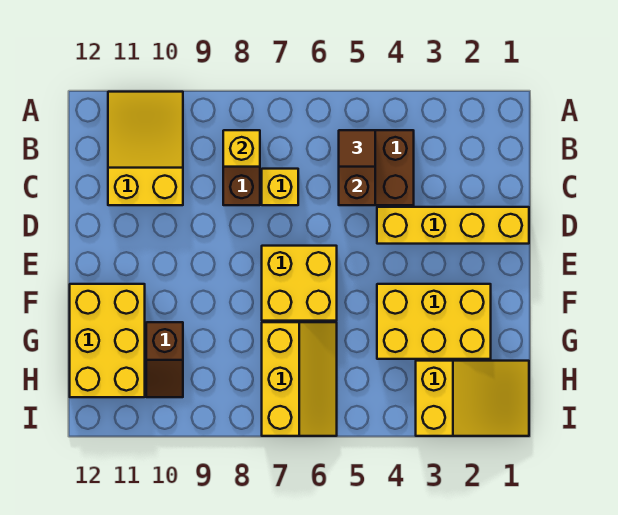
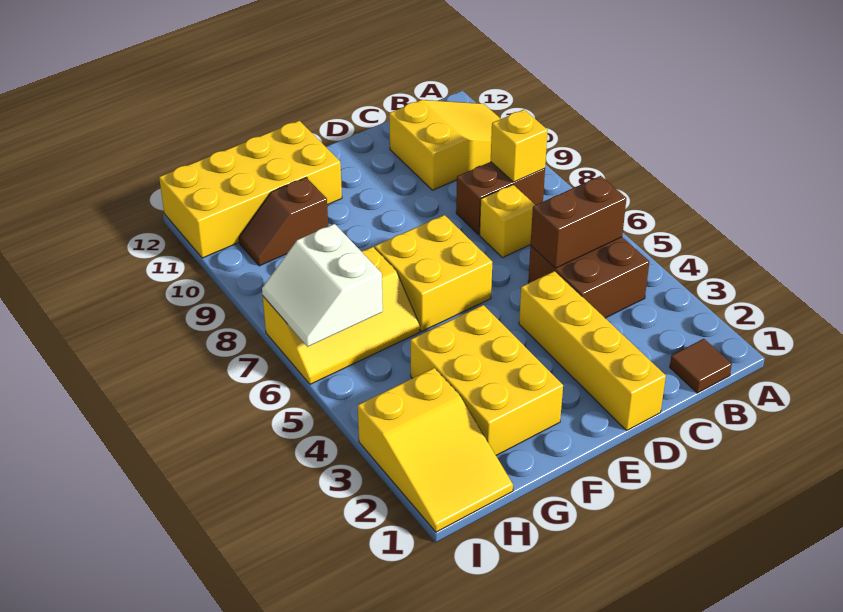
brown 1x1 tile [339,130,375,167] -> brown 1x1 tile moved to [670,339,732,393]
yellow 2x3 brick [70,284,145,397] -> yellow 2x4 brick [159,121,342,258]
none -> white 2x2 slope [262,224,383,347]

